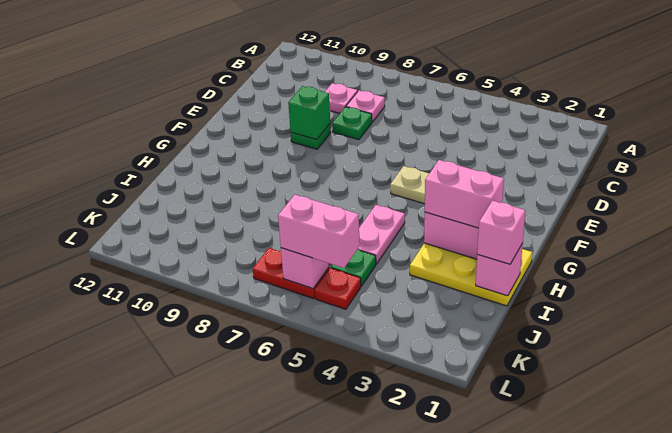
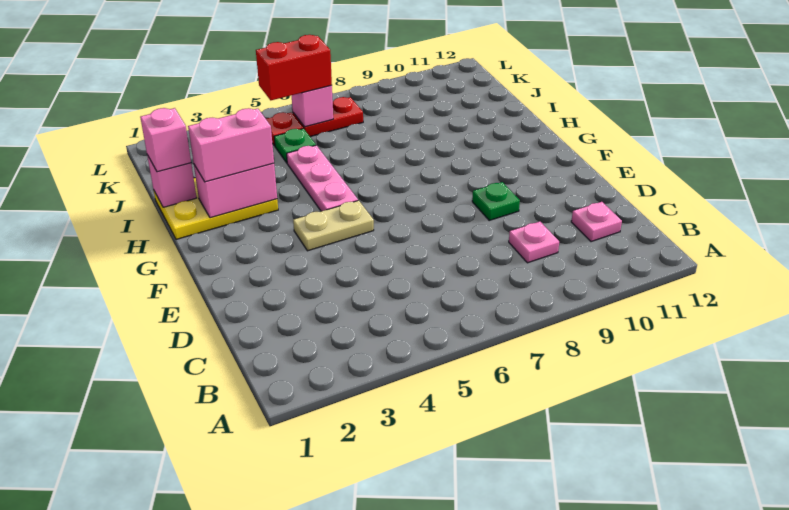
pink 1x1 plate [346,90,385,122] -> pink 1x1 plate moved to [571,202,622,242]
green 1x1 plate [332,107,372,140] -> none
green 1x1 brick [288,86,330,140] -> none
pink 1x2 plate [358,205,405,264] -> pink 1x3 plate [287,145,358,211]
pink 1x2 brick [278,195,360,268] -> red 1x2 brick [256,35,332,100]

